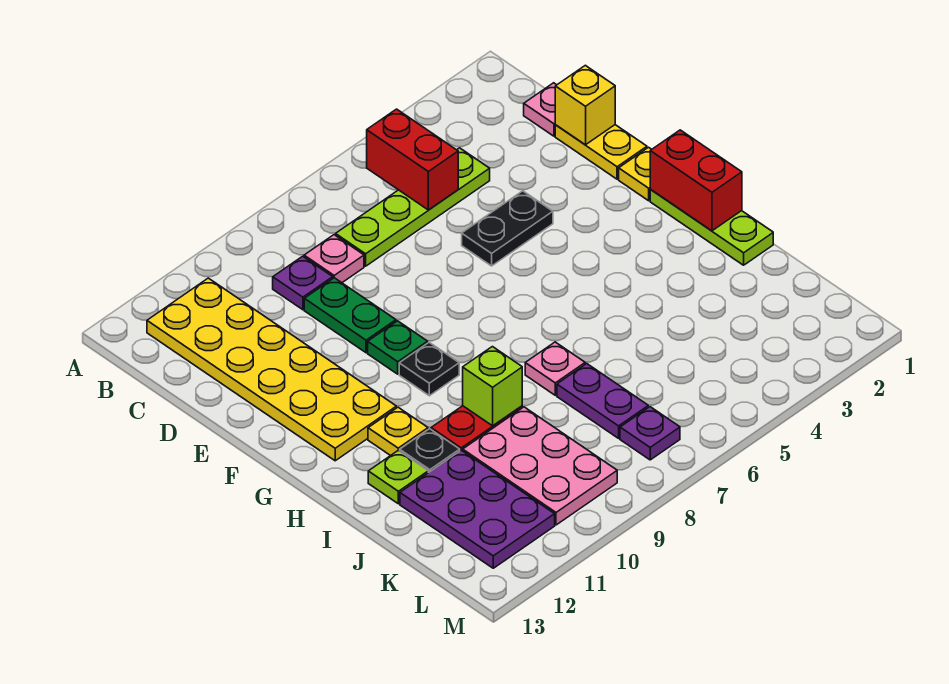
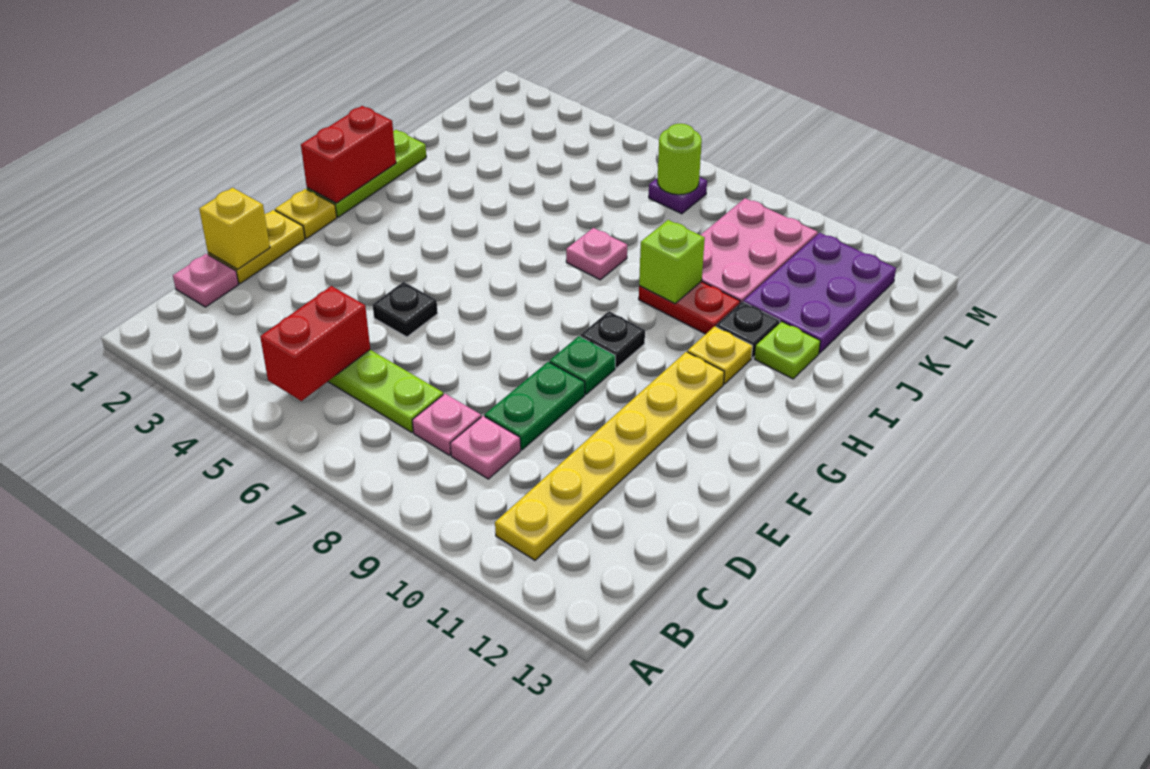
yellow 2x6 plate [147,278,396,461] -> yellow 1x6 plate [495,352,724,560]
purple 1x1 plate [273,256,333,310] -> pink 1x1 plate [450,416,521,479]
black 1x2 plate [462,191,553,266] -> black 1x1 plate [373,282,438,337]
purple 1x2 plate [557,364,648,438] -> none
none -> lime 1x1 round brick [657,124,702,195]

